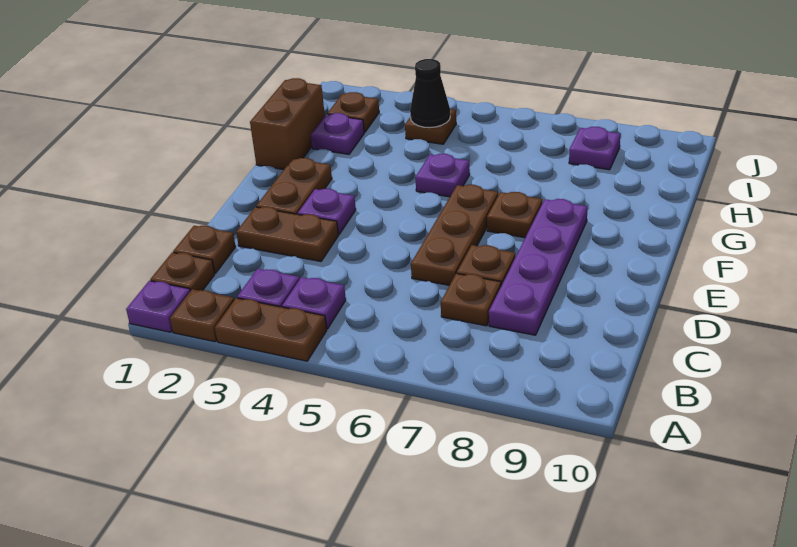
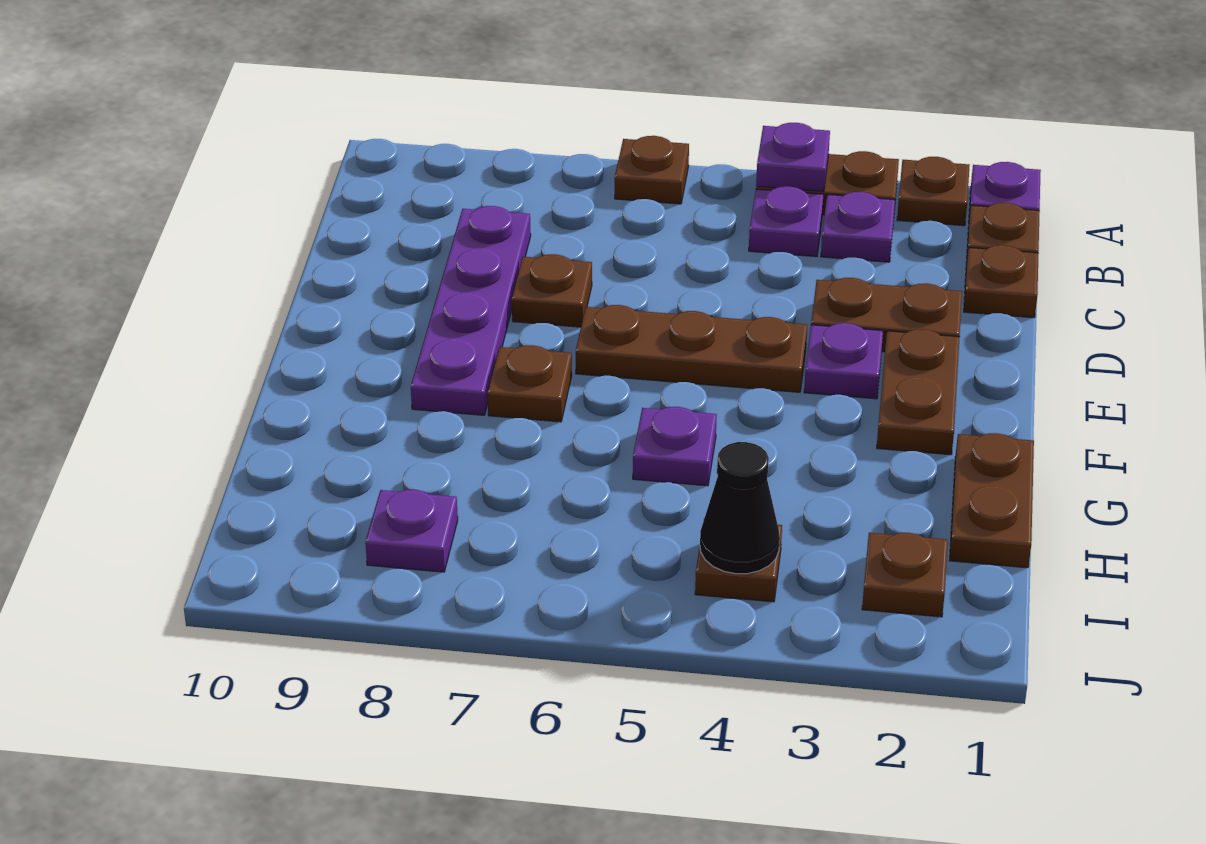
brown 1x1 plate [441,274,501,326] -> brown 1x1 plate moved to [615,136,689,204]
brown 1x3 plate [411,185,498,285] -> brown 1x3 plate turned to [576,305,807,392]
brown 1x2 brick [250,78,325,169] -> brown 1x2 plate [950,433,1034,568]
purple 1x1 plate [311,113,364,154] -> purple 1x1 plate moved to [756,123,830,192]

